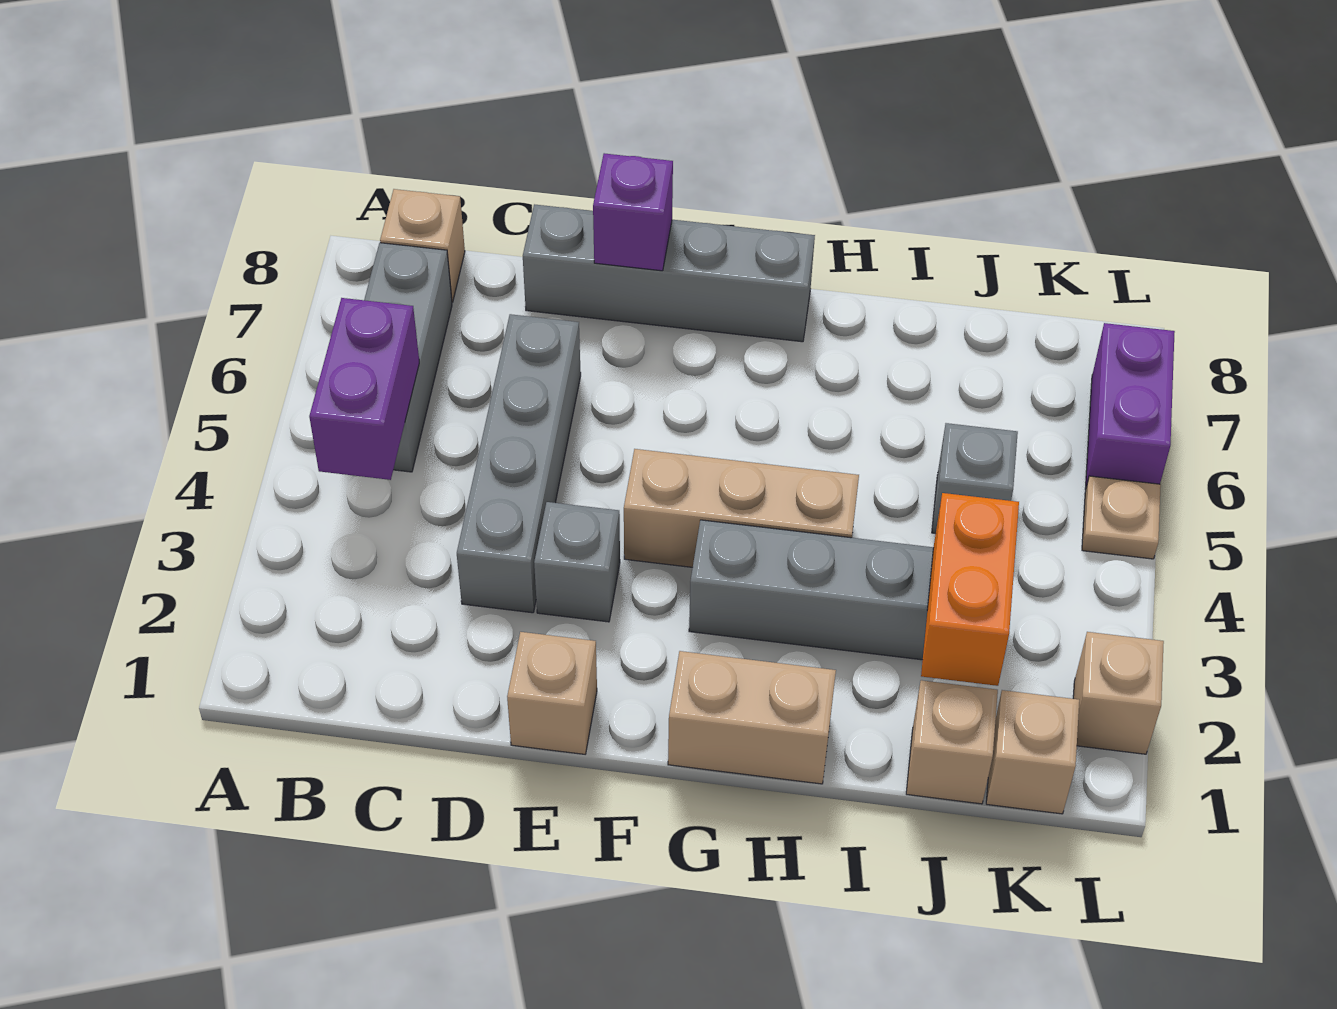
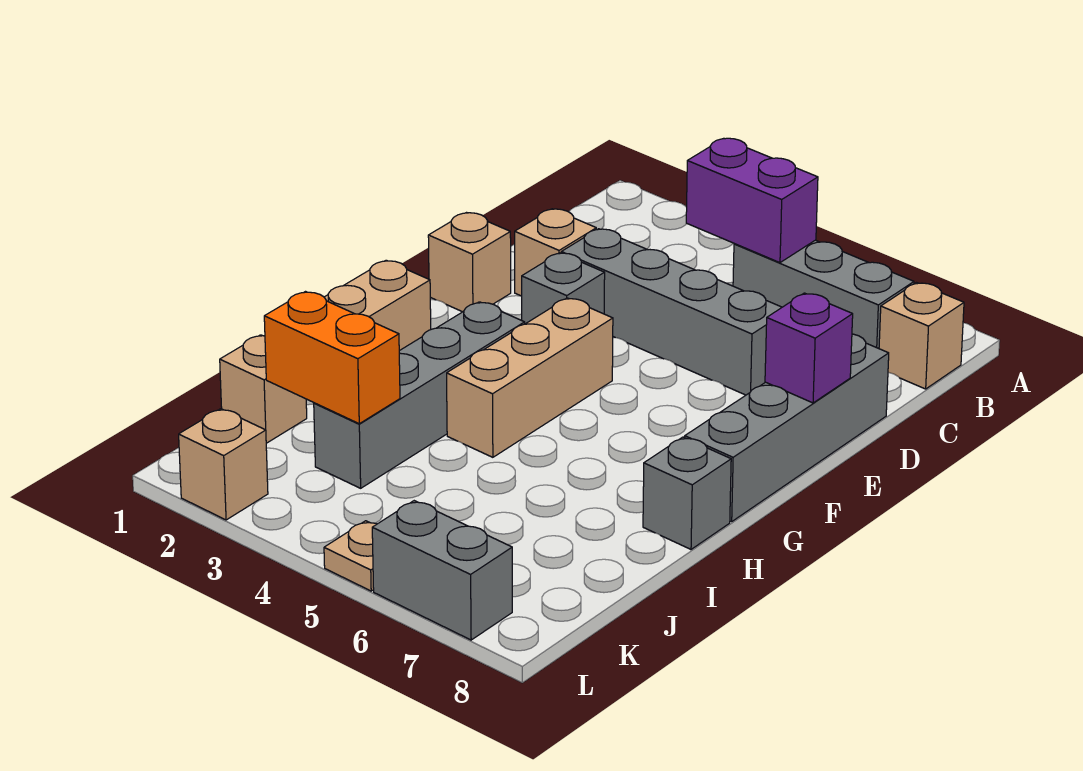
grey 1x1 brick [932,423,1018,534] -> grey 1x1 brick moved to [643,437,731,549]
tan 1x1 brick [986,690,1079,814] -> tan 1x1 brick moved to [515,209,596,296]
purple 1x2 brick [1085,323,1175,490] -> grey 1x2 brick [372,501,512,640]

